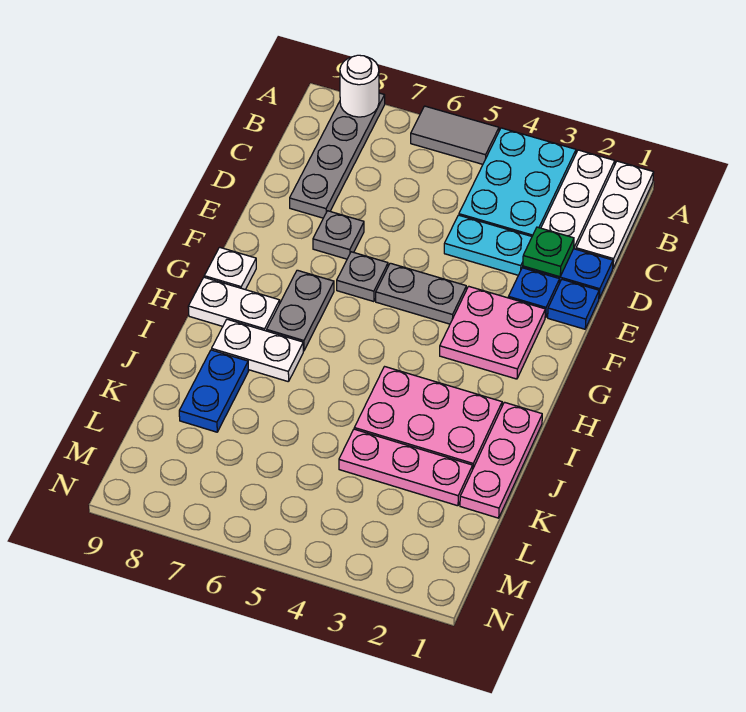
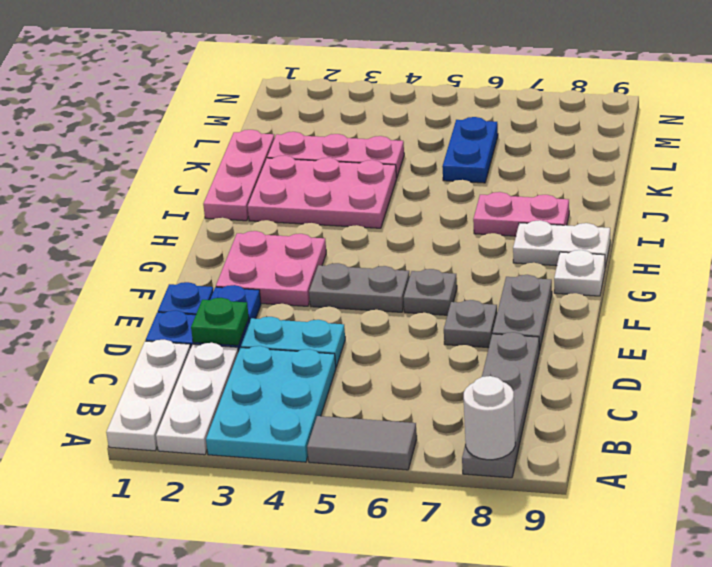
grey 1x2 plate [267,270,334,351] -> grey 1x2 plate moved to [493,275,552,351]
white 1x2 plate [212,319,303,382] -> pink 1x2 plate [473,192,569,236]
blue 1x2 plate [179,350,248,432] -> blue 1x2 plate moved to [442,117,498,183]

